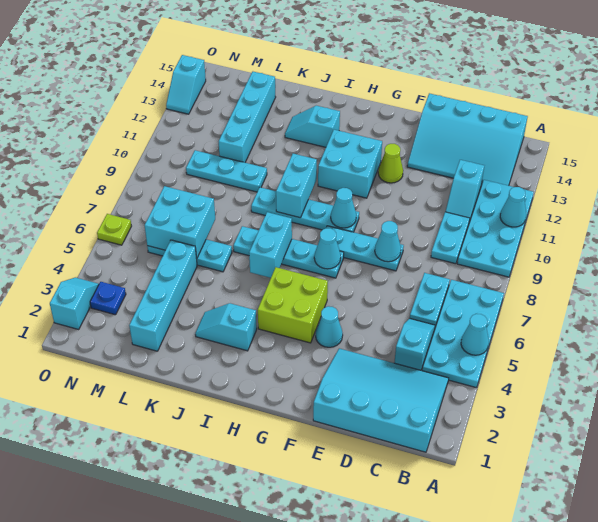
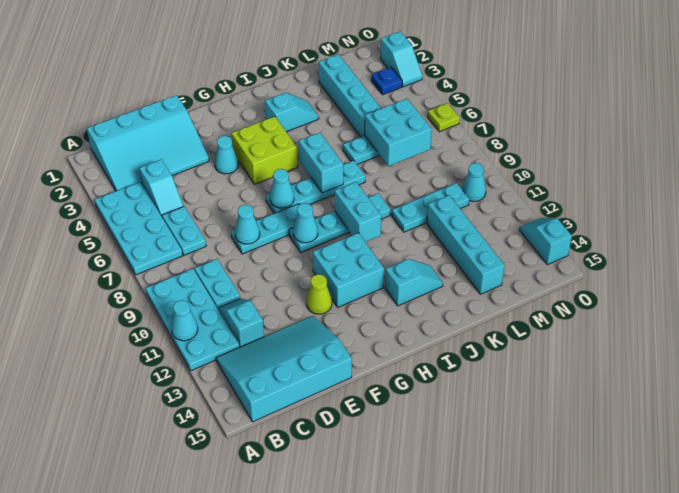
cyan 1x1 cone [461,314,489,355] -> cyan 1x1 cone moved to [462,163,486,201]

